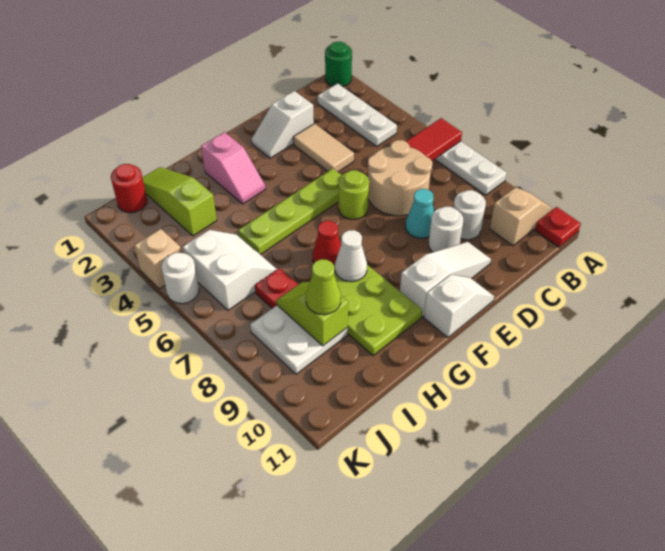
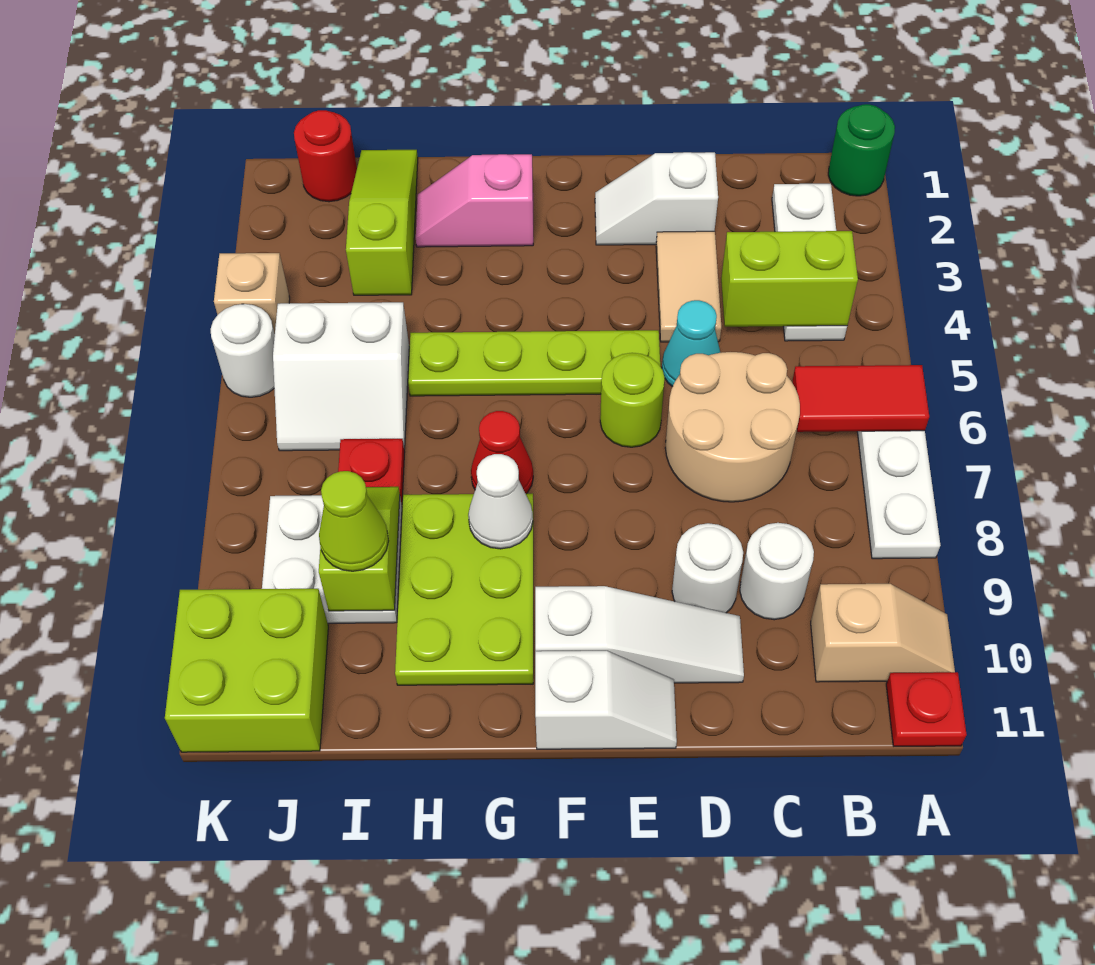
none -> lime 1x2 brick [721,231,858,327]
cyan 1x1 cone [405,189,434,238] -> cyan 1x1 cone moved to [662,300,720,387]
pink 1x2 slope [201,132,265,204] -> pink 1x2 slope turned to [416,154,533,247]
white 2x2 slope [183,230,277,310] -> white 2x2 slope turned to [273,302,409,451]
none -> lime 2x2 brick [165,589,328,752]

